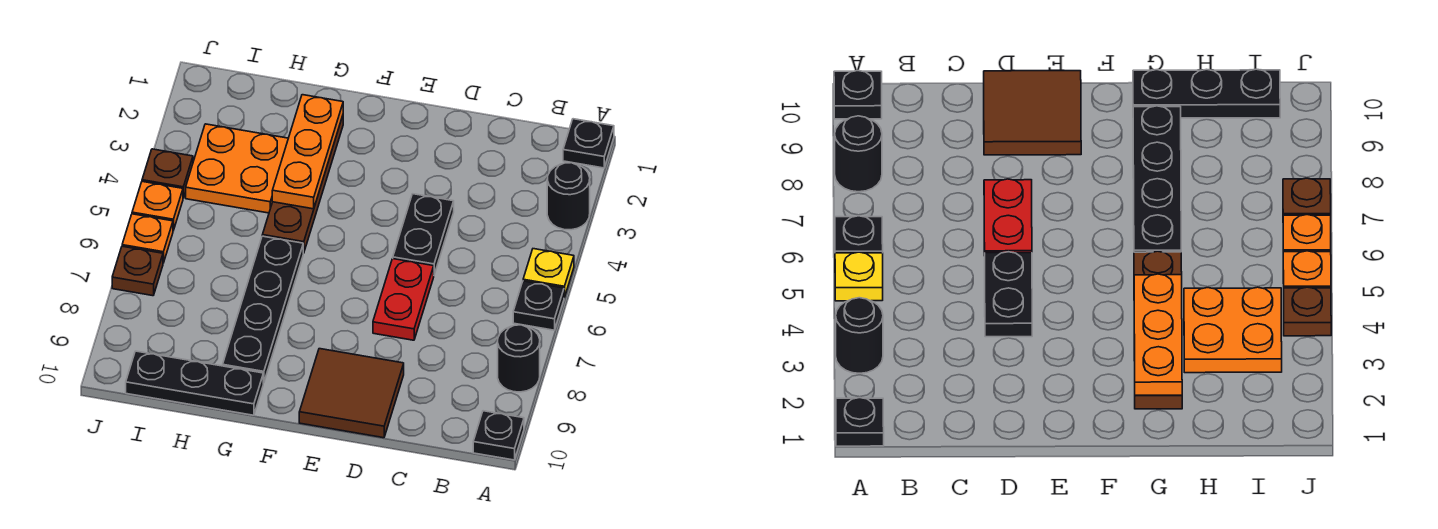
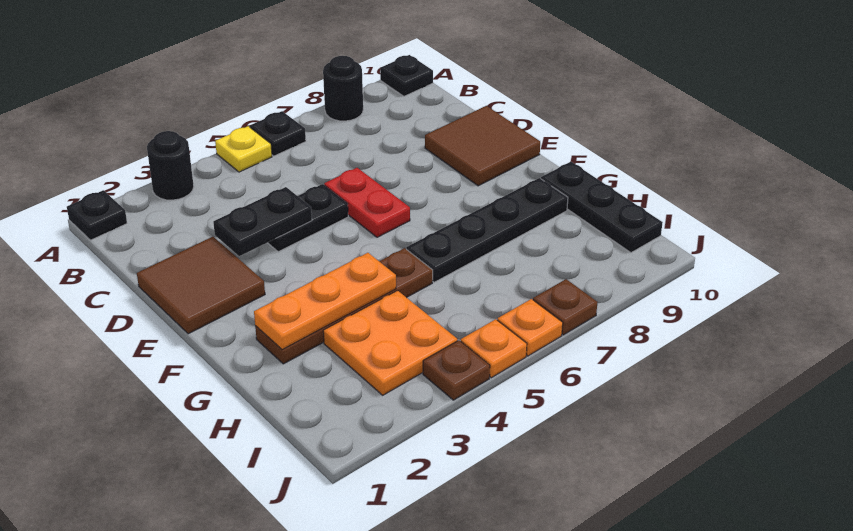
none -> brown 2x2 tile [137,237,265,334]
none -> black 1x2 plate [213,187,312,256]
red 1x2 plate [373,259,434,340] -> red 1x2 plate turned to [324,168,410,237]

